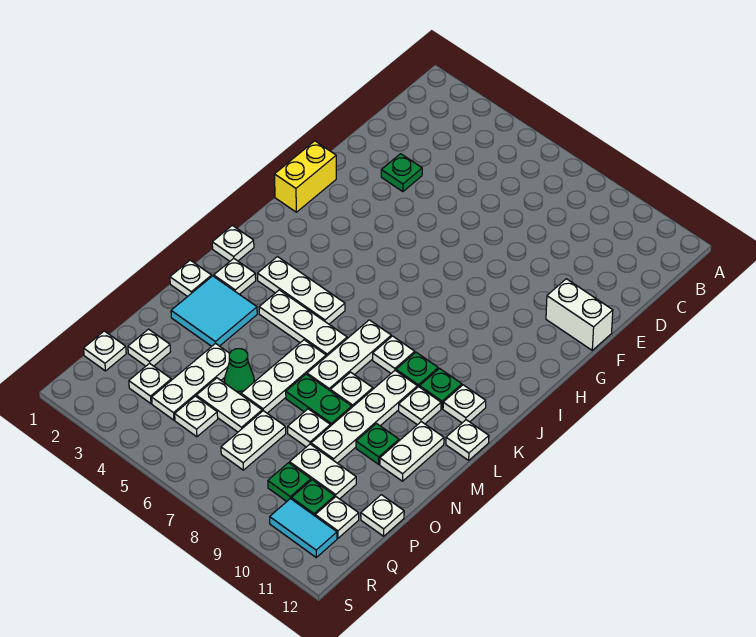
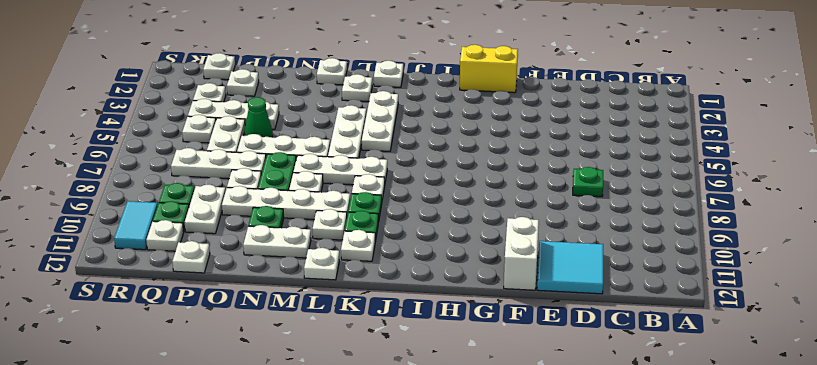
green 1x1 plate [381,154,422,192] -> green 1x1 plate moved to [573,167,603,197]
cyan 2x2 tile [171,276,257,346] -> cyan 2x2 tile moved to [537,241,603,294]
white 1x2 plate [221,411,286,470] -> white 1x3 plate [171,148,266,179]

